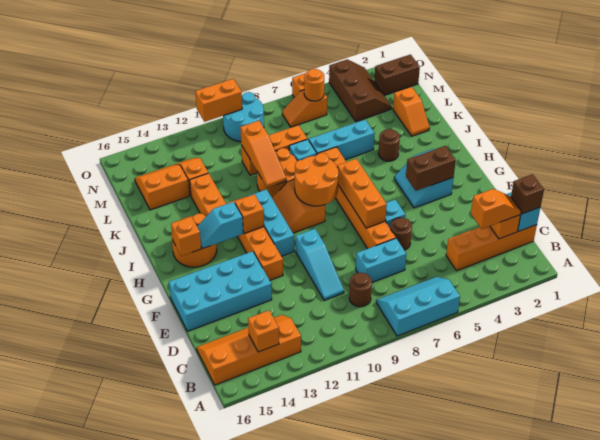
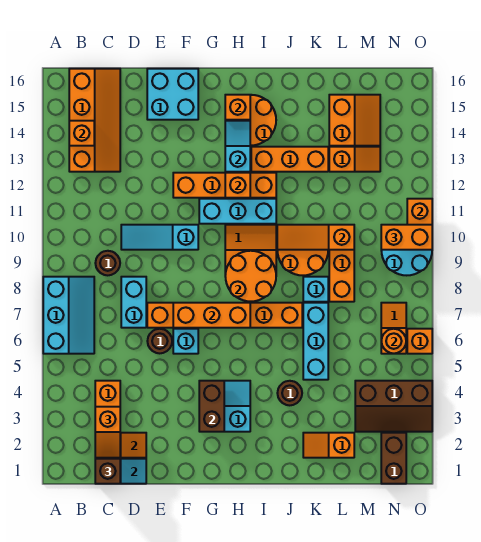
cyan 2x4 brick [169,251,272,331] -> cyan 2x2 brick [147,69,198,120]
none -> orange 1x2 brick [381,225,432,250]

